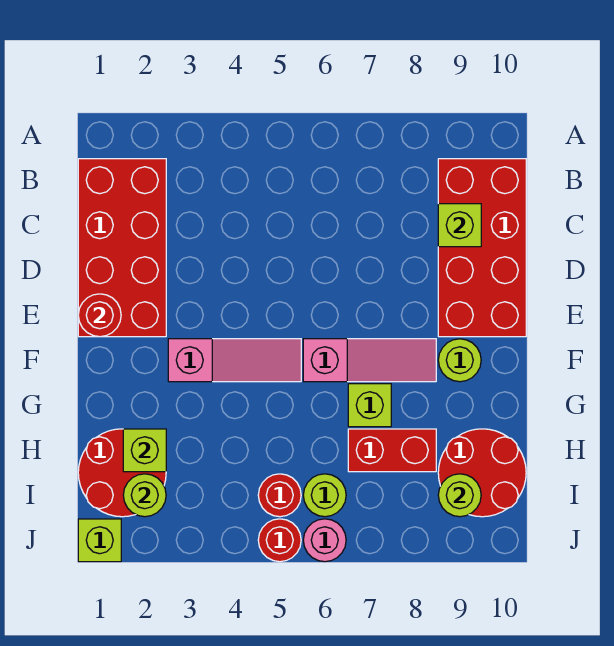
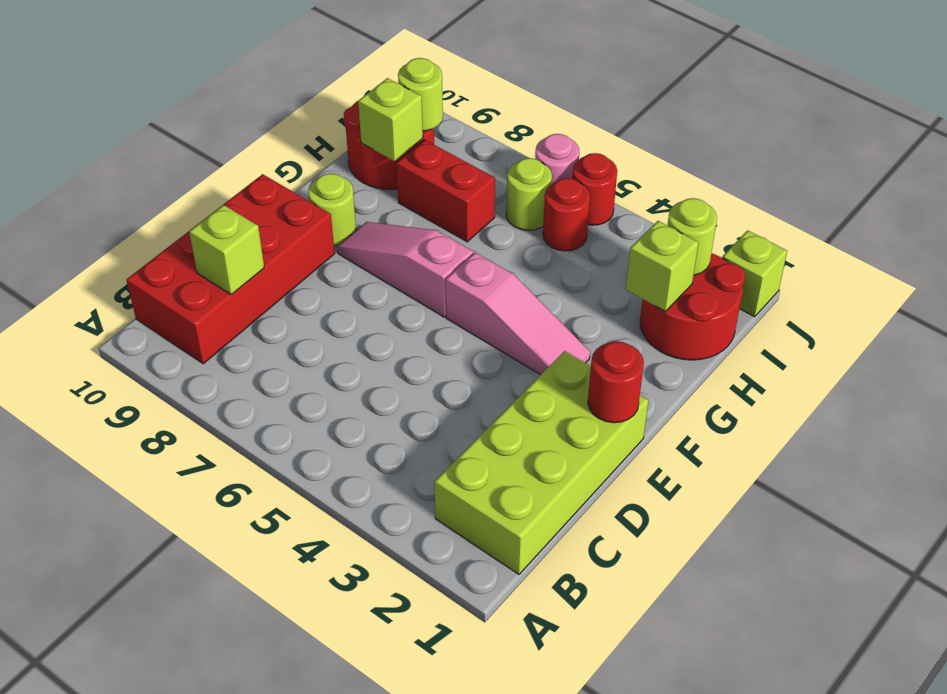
red 2x4 brick [78,159,166,337] -> lime 2x4 brick [434,351,649,574]
pink 1x3 slope [168,339,301,382] -> pink 1x3 slope turned to [446,253,590,375]
lime 1x1 brick [348,384,391,427] -> lime 1x1 brick moved to [358,78,423,161]

